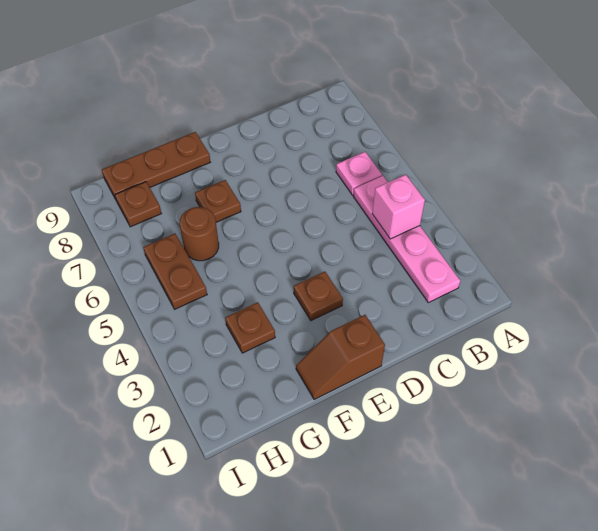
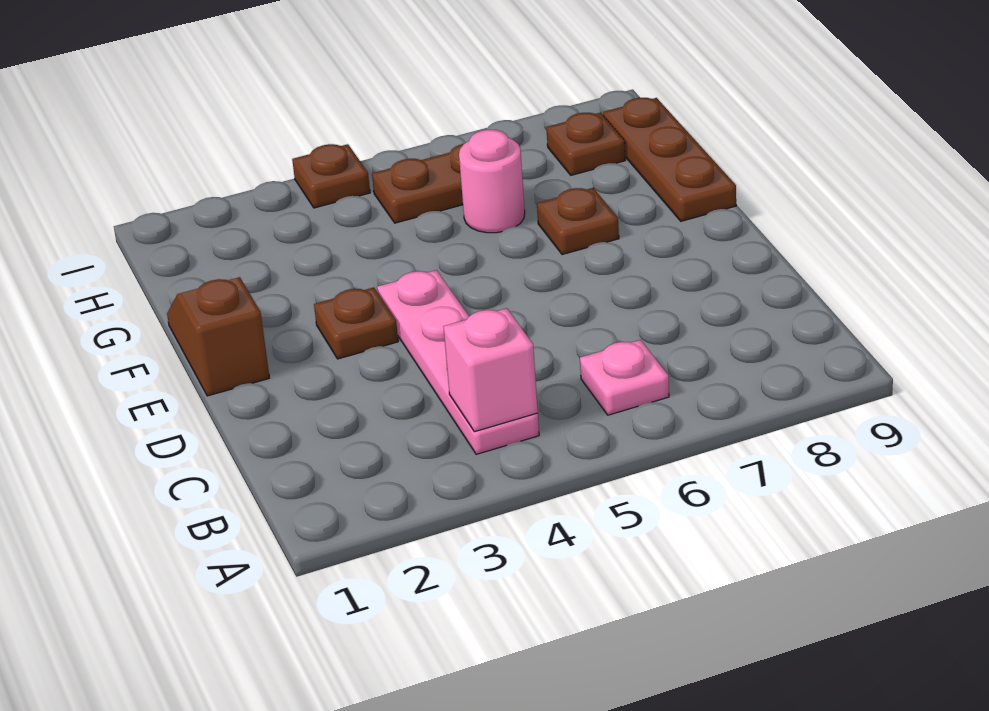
pink 1x4 plate [353,176,460,303] -> pink 1x4 plate turned to [377,270,539,454]
brown 1x1 plate [225,302,275,353] -> brown 1x1 plate moved to [292,144,370,208]
brown 1x1 round brick [180,207,219,261] -> pink 1x1 round brick [459,130,525,233]

